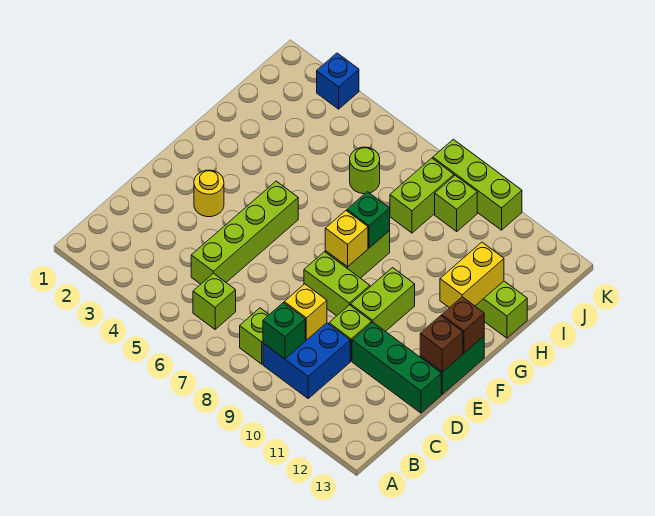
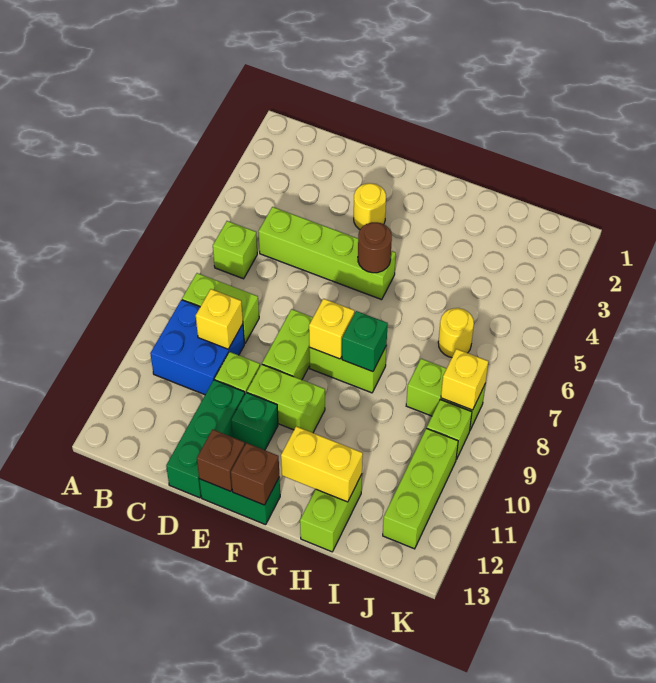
lime 1x1 brick [240,308,269,364] -> lime 1x2 brick [182,273,259,344]
green 1x1 brick [263,303,305,359] -> green 1x1 brick moved to [231,393,278,450]
none -> brown 1x1 round brick [358,222,392,273]
lime 1x1 round brick [350,147,380,194] -> yellow 1x1 round brick [438,308,474,358]
none -> yellow 1x1 brick [441,349,488,410]
blue 1x1 brick [317,53,359,109] -> none
lime 1x3 brick [433,139,522,230] -> lime 1x3 brick moved to [383,428,458,549]

